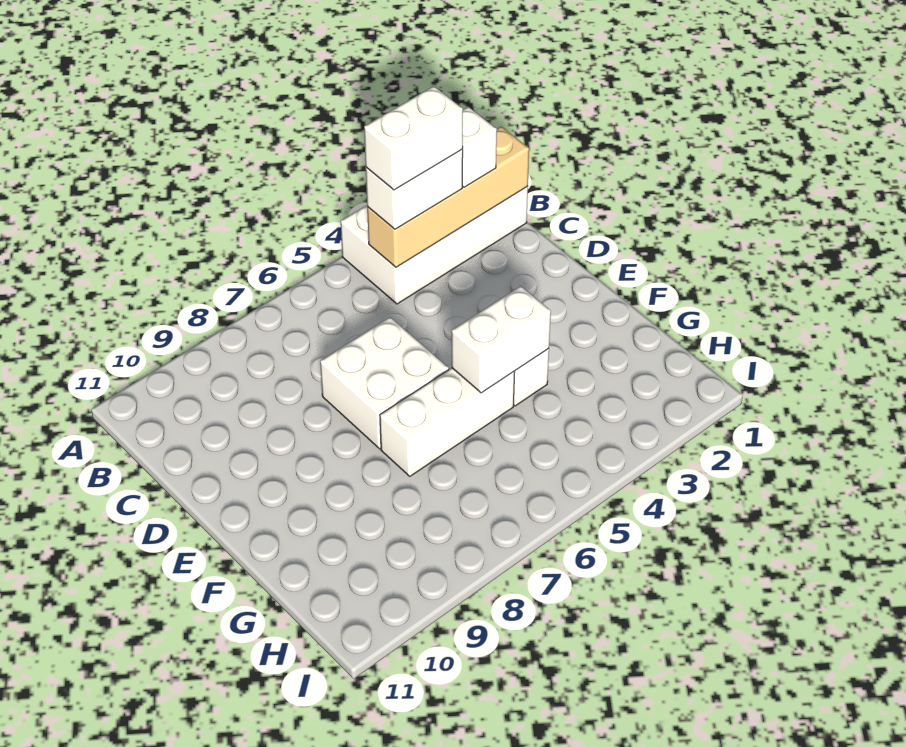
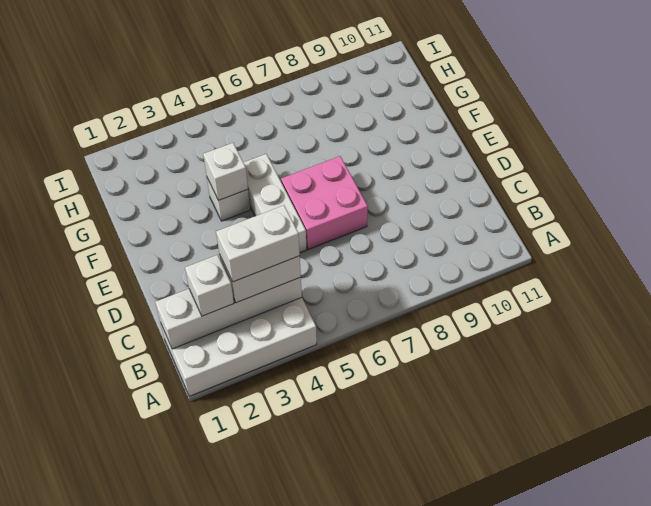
tan 1x4 brick [367,127,529,267] -> white 1x4 brick [155,277,302,349]
white 2x2 brick [320,317,449,449] -> pink 2x2 brick [281,156,368,250]
white 1x2 brick [452,286,551,393] -> white 1x1 brick [203,143,248,200]
white 1x3 brick [380,368,515,476] -> white 1x3 brick turned to [243,154,307,253]

